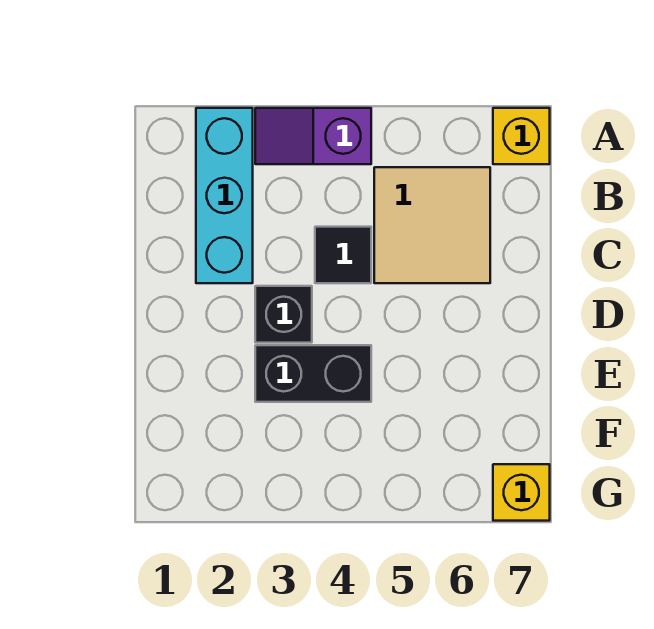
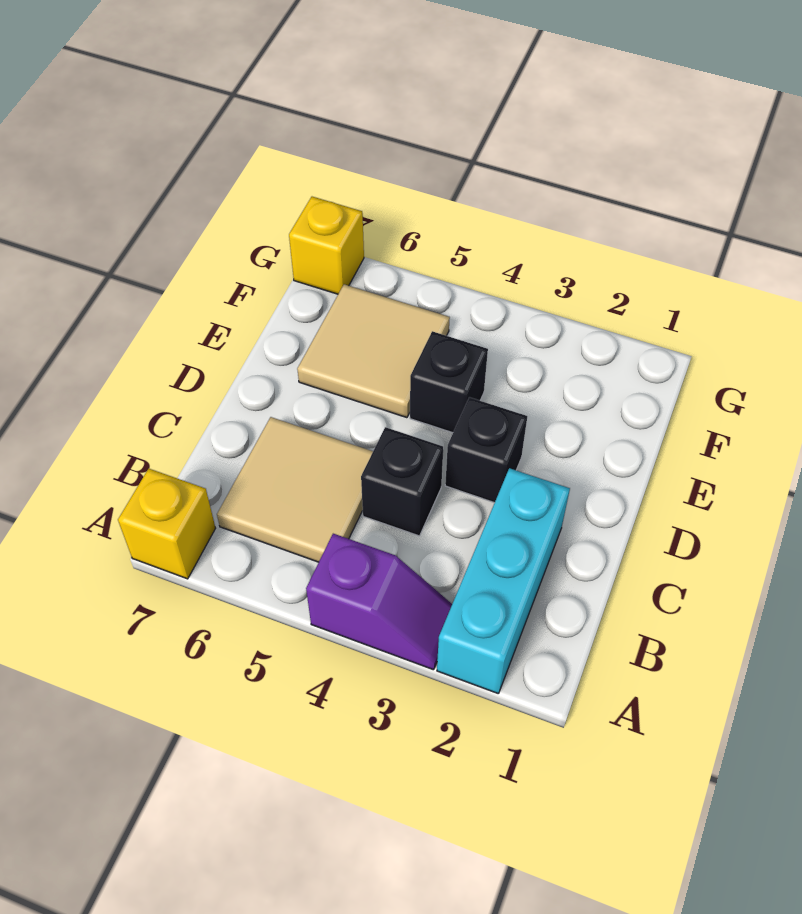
black 1x1 tile [315,227,371,283] -> black 1x1 brick [361,427,443,536]
black 1x2 brick [255,345,371,402] -> black 1x1 brick [410,331,488,433]
none -> tan 2x2 tile [297,284,450,418]

